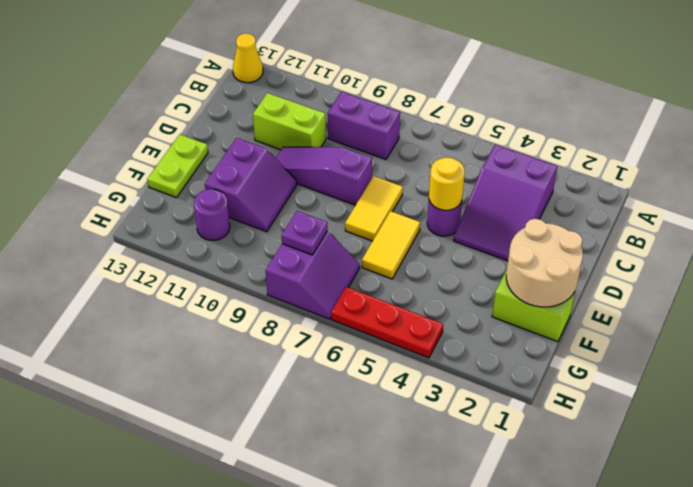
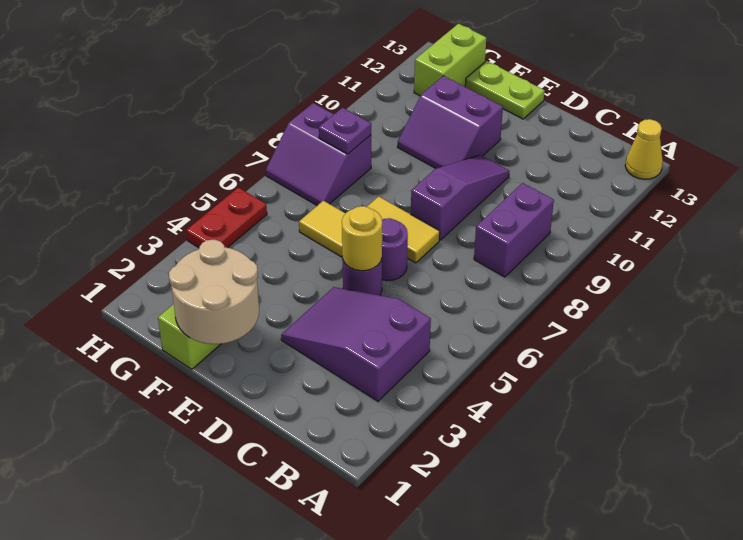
lime 1x2 brick [253,93,326,150] -> lime 1x2 brick moved to [414,24,486,96]
purple 1x1 round brick [194,189,230,240] -> purple 1x1 round brick moved to [382,218,408,281]
red 1x3 plate [331,287,443,358] -> red 1x2 plate [186,187,267,248]

